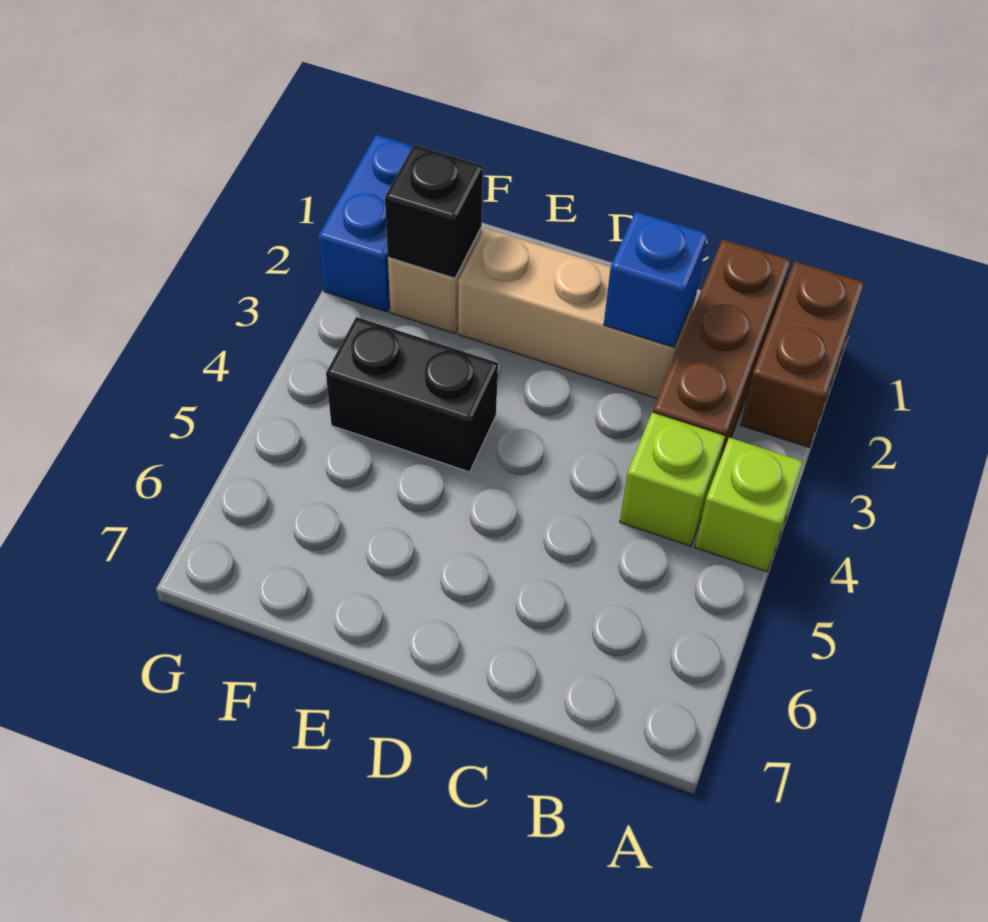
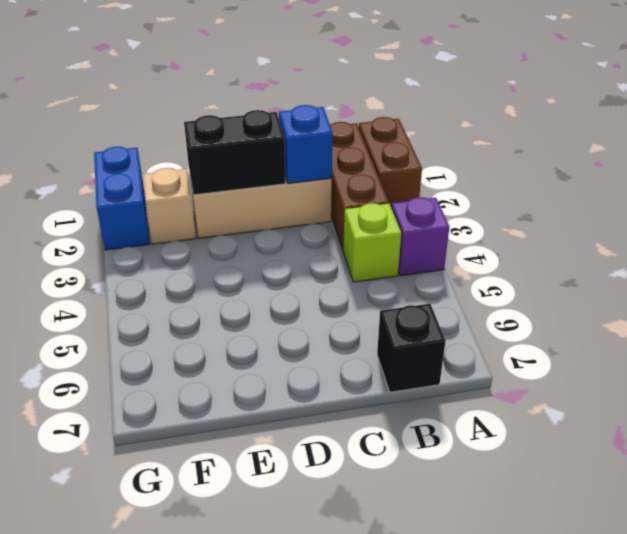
lime 1x1 brick [695,437,803,572] -> purple 1x1 brick [391,197,450,276]
black 1x2 brick [326,317,498,472] -> black 1x2 brick moved to [184,110,286,195]
black 1x1 brick [385,145,483,278] -> black 1x1 brick moved to [377,304,446,392]

